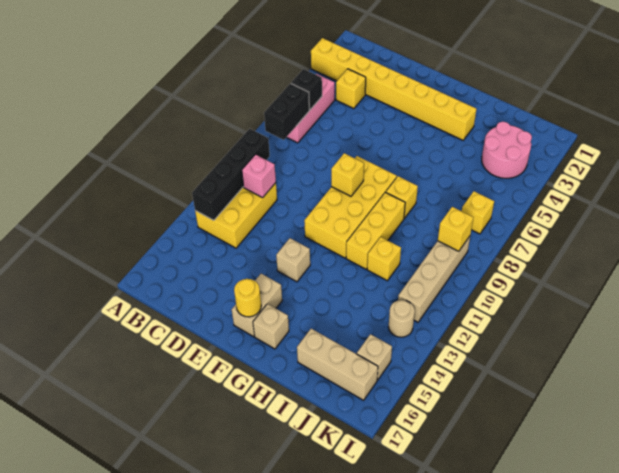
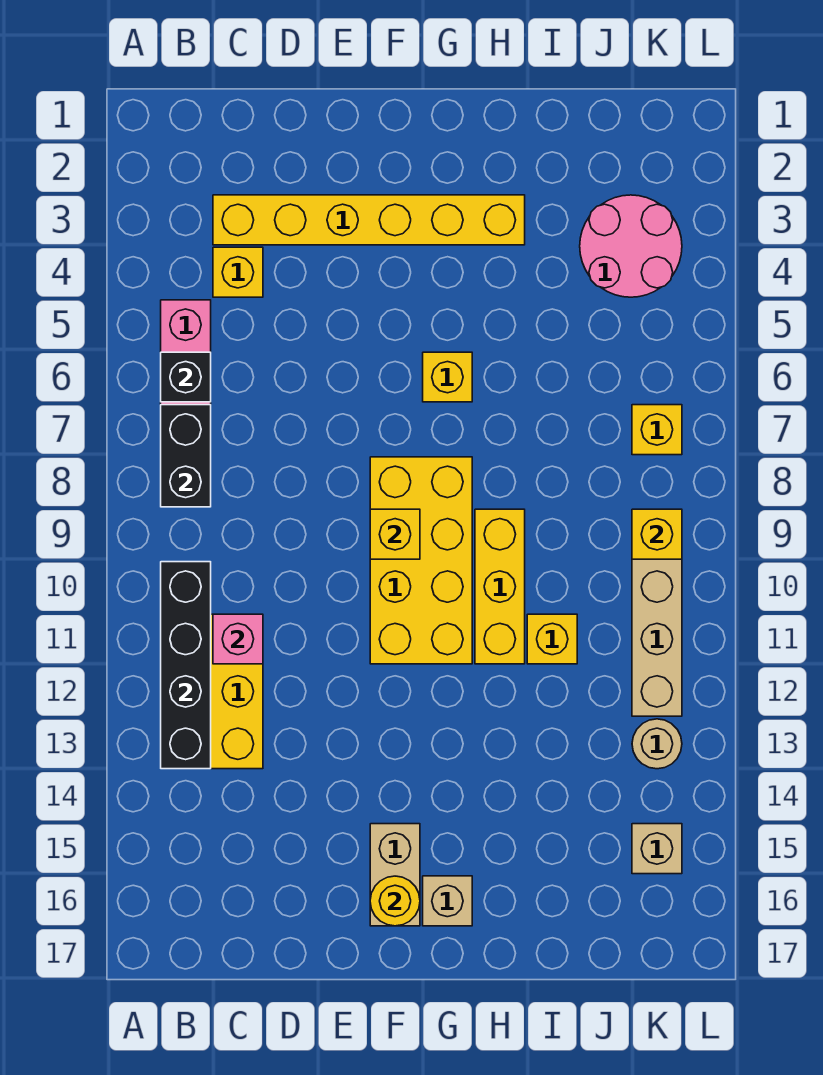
yellow 1x8 brick [311,38,476,140] -> yellow 1x6 brick [213,195,525,245]
tan 1x1 brick [276,238,310,282] -> none
yellow 1x1 brick [386,176,418,218] -> yellow 1x1 brick moved to [423,352,472,402]
tan 1x3 brick [297,329,378,400] -> none

